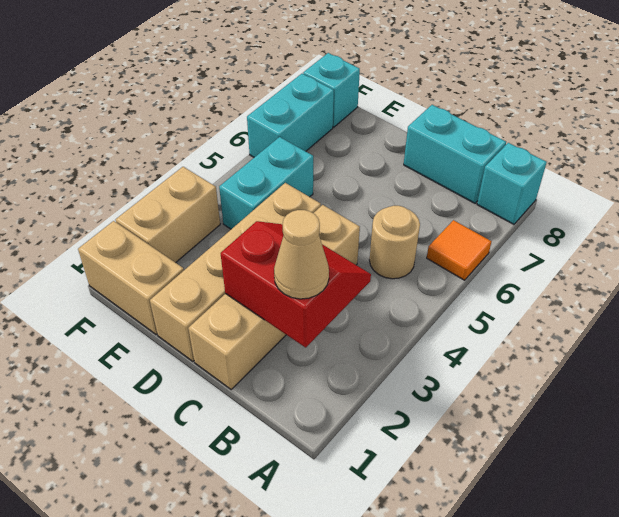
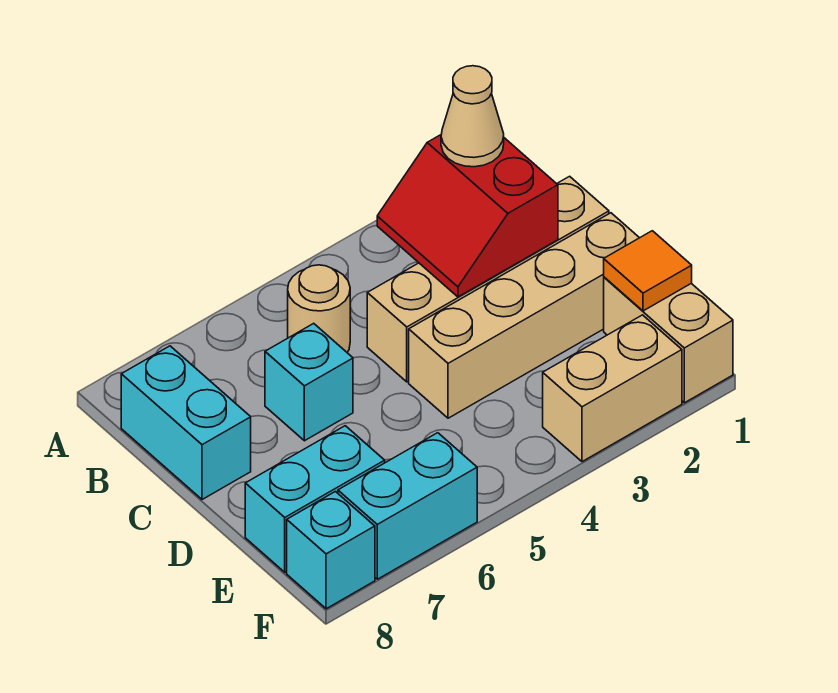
orange 1x1 tile [427,220,492,280] -> orange 1x1 tile moved to [604,231,692,311]
cyan 1x1 brick [477,143,547,224] -> cyan 1x1 brick moved to [265,323,353,441]
cyan 1x2 brick [219,137,313,229] -> cyan 1x2 brick moved to [245,426,385,572]

